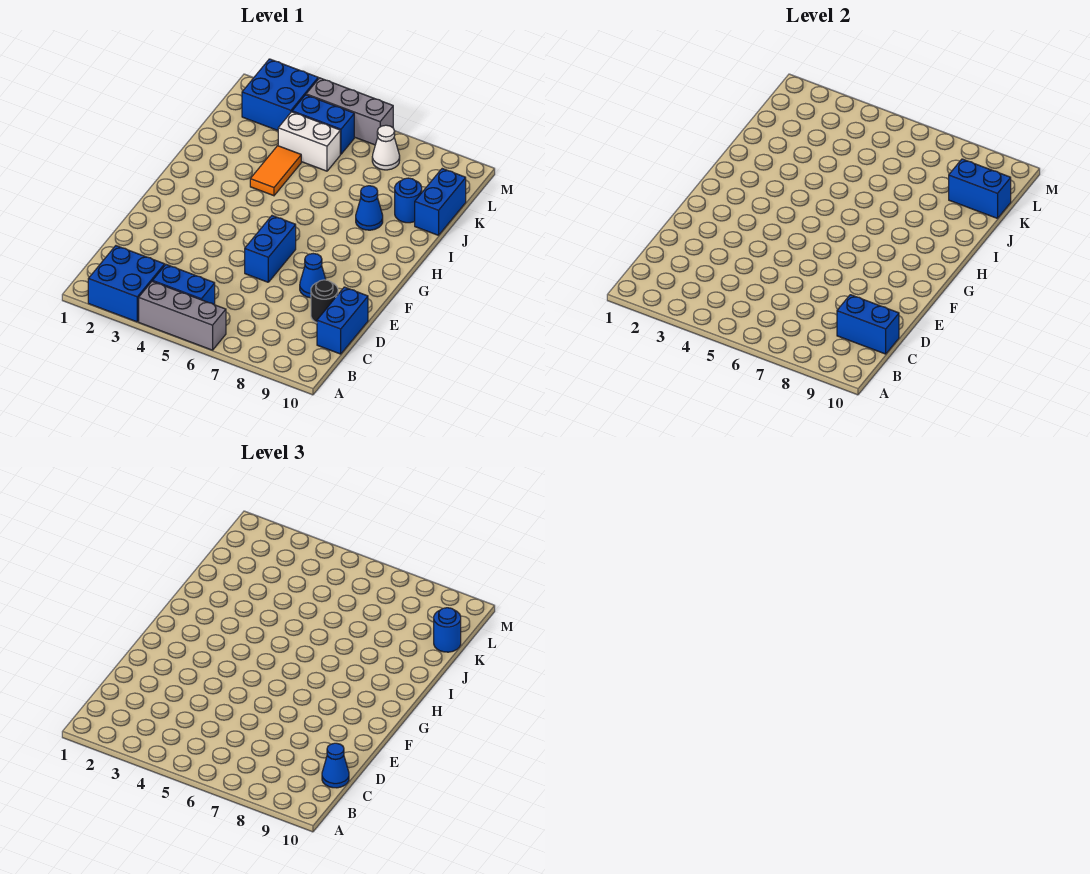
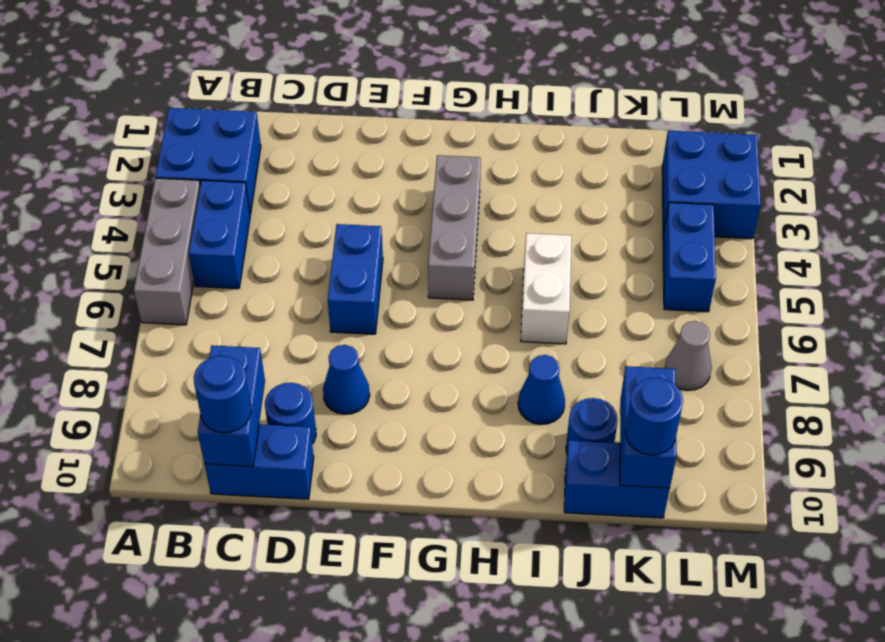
blue 1x1 cone [322,743,349,788] -> blue 1x1 round brick [194,356,251,433]
black 1x1 round brick [311,280,338,323] -> blue 1x1 round brick [265,383,316,444]
blue 1x2 brick [245,216,296,282] -> blue 1x2 brick turned to [328,224,383,334]
orange 1x2 tile [250,146,301,196] -> none
white 1x2 brick [278,112,340,171] -> white 1x2 brick moved to [521,233,571,344]
white 1x1 cone [372,125,400,170] -> grey 1x1 cone [665,321,712,390]
grey 1x3 brick [306,78,393,145] -> grey 1x3 brick moved to [428,155,481,300]

